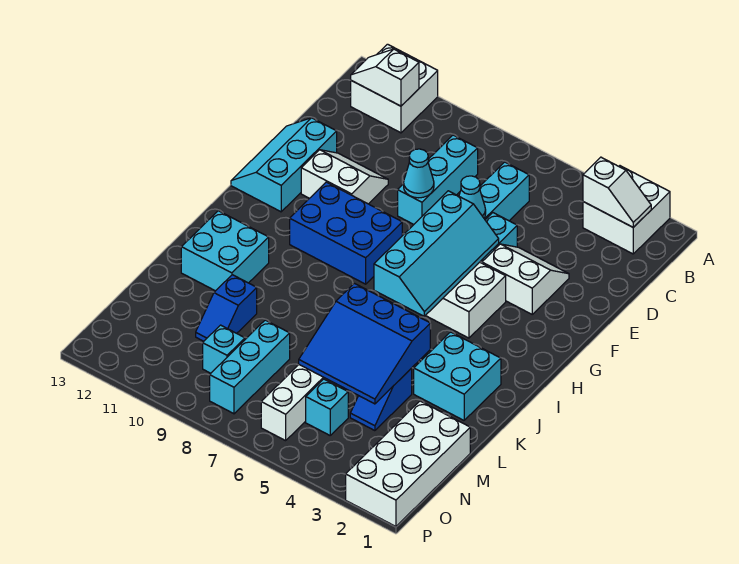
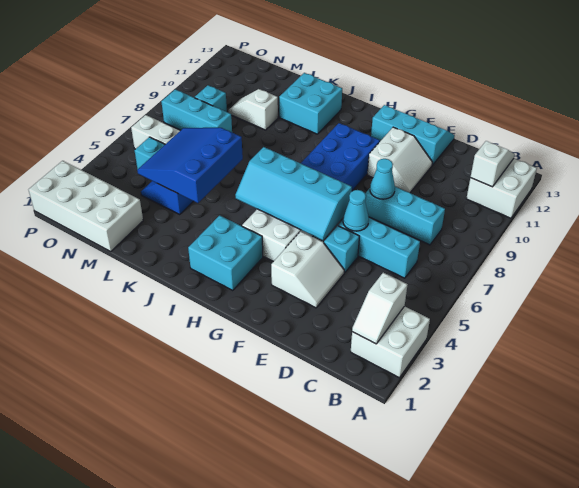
cyan 2x2 brick [414,332,501,420] -> cyan 2x2 brick moved to [188,215,263,291]
blue 1x2 slope [196,275,257,341] -> white 1x2 slope [228,89,278,130]

